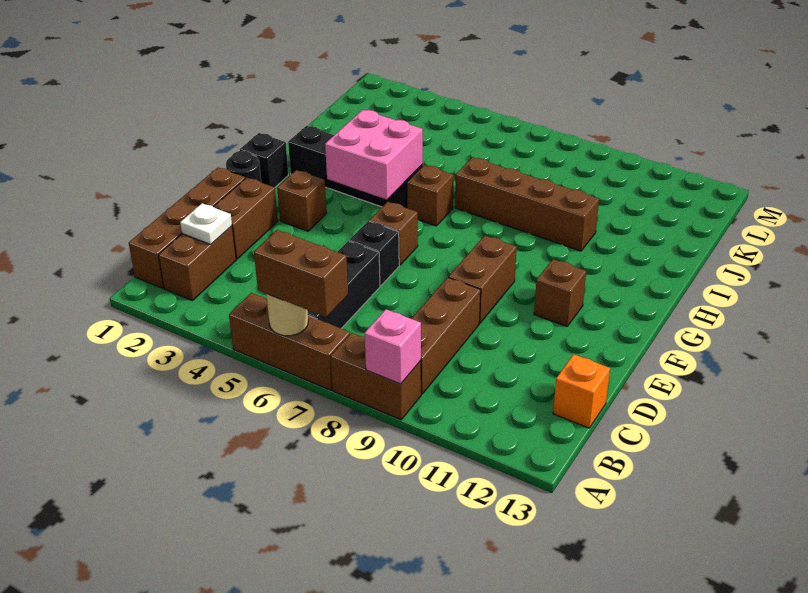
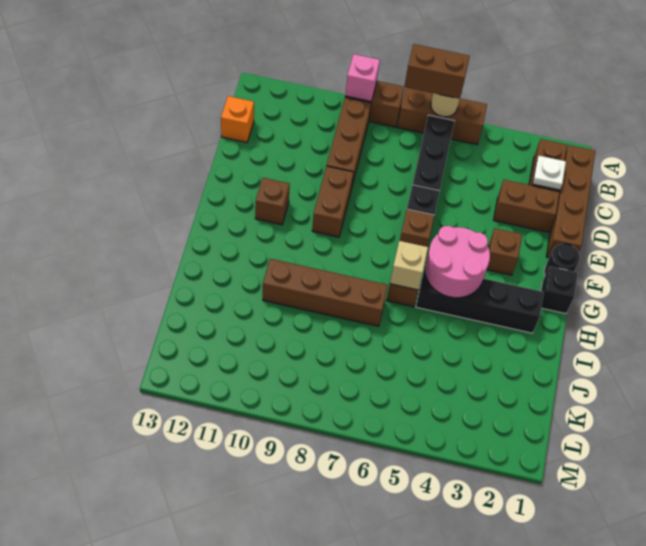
brown 1x2 brick [214,178,278,259] -> brown 1x2 brick turned to [494,180,560,232]
pink 2x2 brick [325,110,423,200] -> pink 2x2 round brick [425,226,490,298]
none -> tan 1x1 brick [390,241,428,290]

